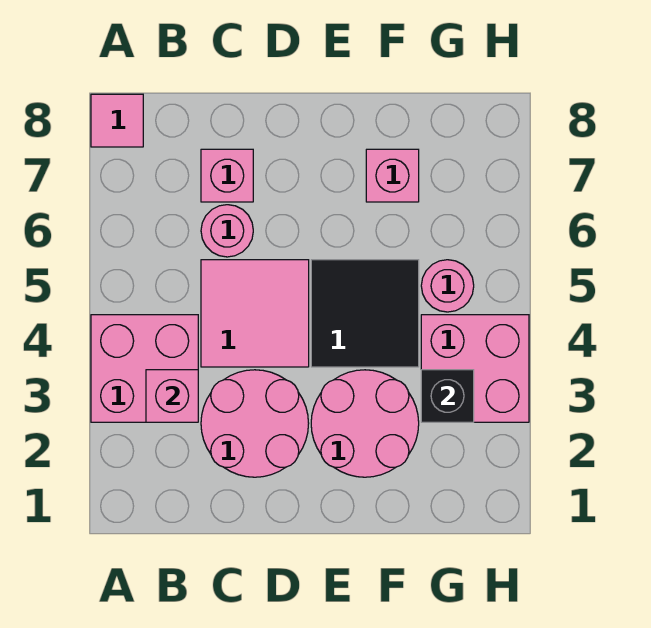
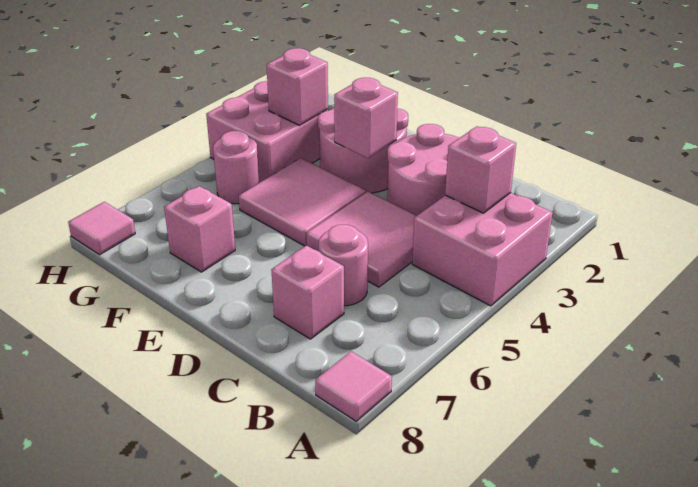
none -> pink 1x1 brick [334,78,398,158]
black 2x2 tile [311,260,419,367] -> pink 2x2 tile [239,158,366,246]
black 1x1 brick [421,370,474,422] -> pink 1x1 brick [266,48,328,125]
none -> pink 1x1 tile [68,202,135,255]

